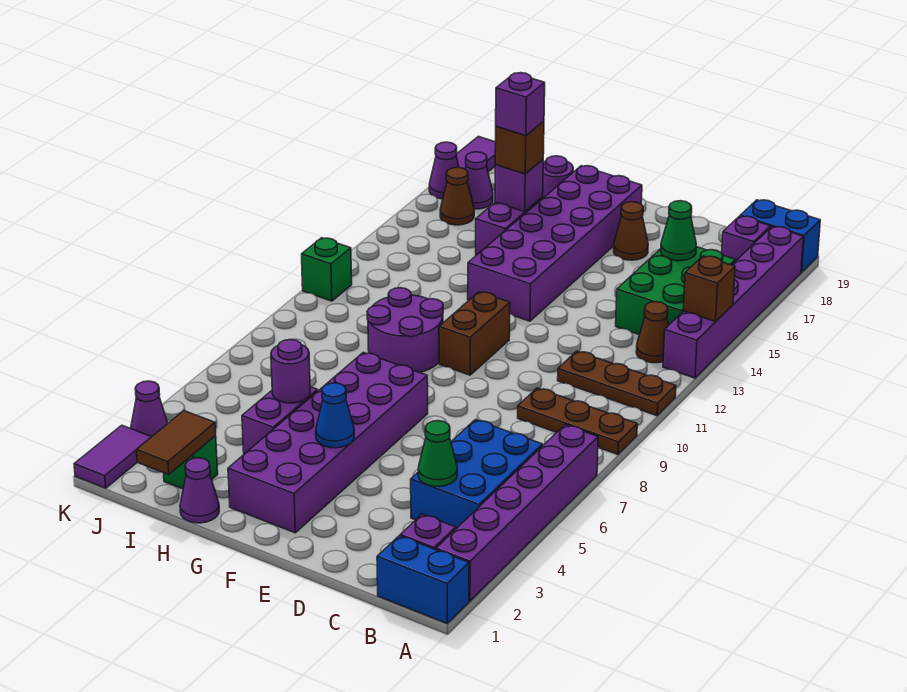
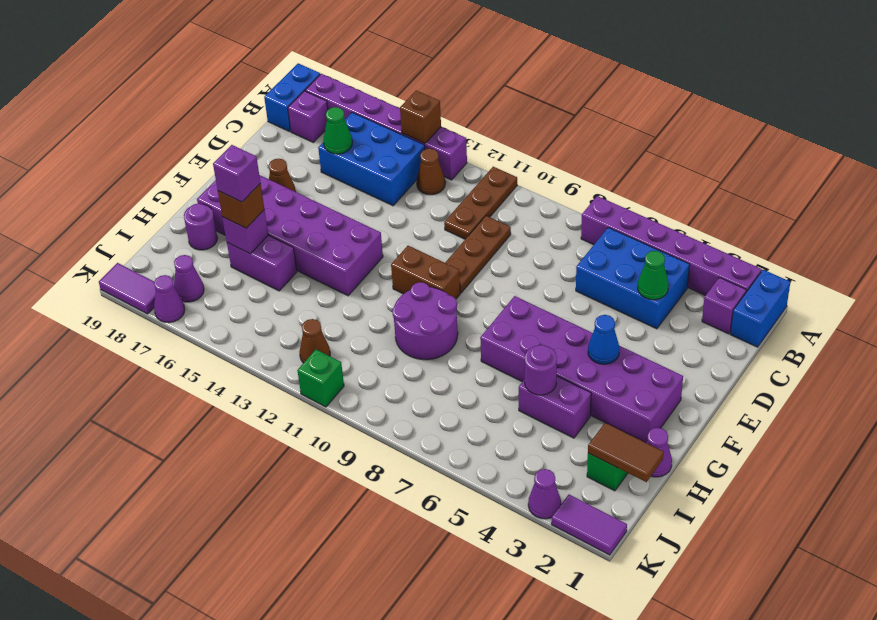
brown 1x3 plate [518,388,637,454] -> brown 1x3 plate moved to [445,216,511,293]
green 2x3 brick [616,247,735,335] -> blue 2x3 brick [318,112,425,206]
brown 1x1 cone [440,167,474,225] -> brown 1x1 cone moved to [299,319,330,363]

